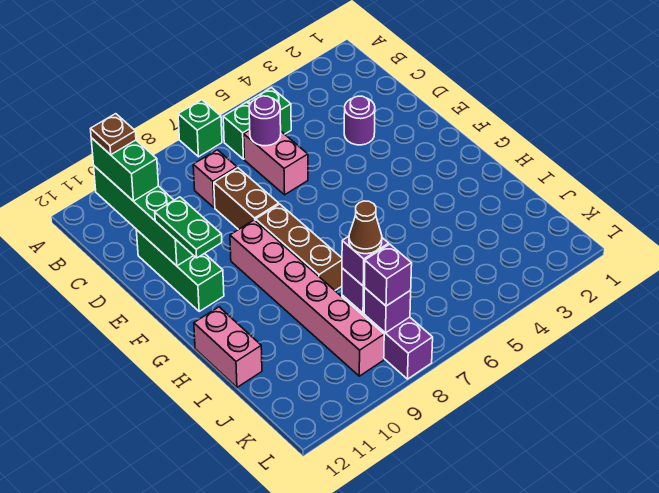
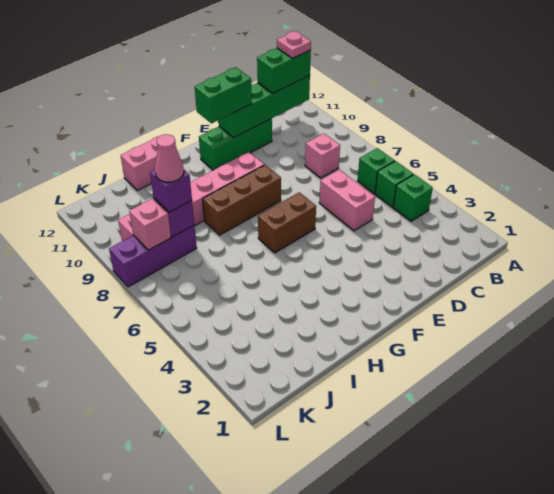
green 1x1 brick [178,100,222,157] -> green 1x1 brick moved to [393,174,433,221]
brown 1x1 plate [91,114,136,155] -> pink 1x1 plate [277,31,311,58]
pink 1x2 brick [244,130,308,195] -> pink 1x2 brick turned to [319,170,375,231]
purple 1x1 round brick [249,96,281,146] -> none
purple 1x1 round brick [344,96,375,145] -> none
brown 1x2 brick [214,168,279,230] -> brown 1x2 brick moved to [258,192,316,253]
green 1x2 plate [155,197,222,258] -> green 1x2 brick [195,67,252,123]
brown 1x1 cone [349,201,382,254] -> pink 1x1 cone [155,134,184,182]
purple 1x1 brick [364,288,411,333] -> pink 1x1 brick [129,199,171,250]
purple 1x1 brick [365,244,412,306] -> none

